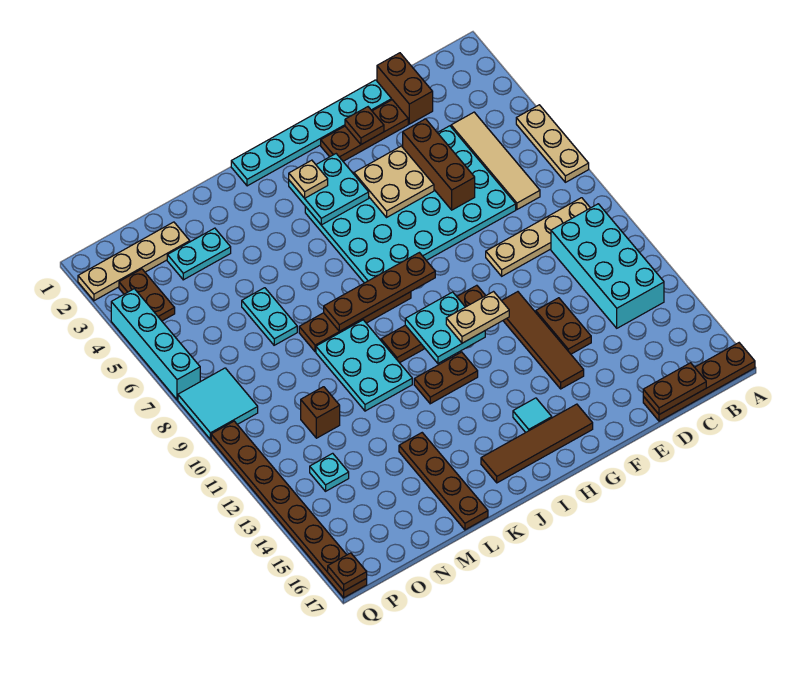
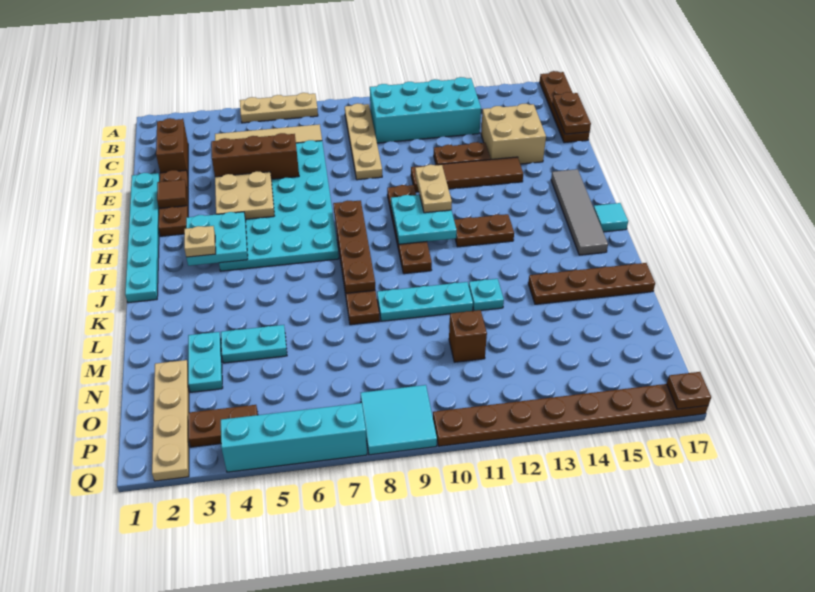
brown 1x2 brick [377,53,433,124] -> brown 1x2 brick turned to [156,118,188,174]
none -> tan 2x2 brick [481,104,546,164]
brown 1x1 plate [345,107,384,144] -> brown 1x1 tile [157,180,187,208]
brown 1x4 tile [481,404,593,483] -> grey 1x4 tile [551,169,608,255]
cyan 1x1 tile [513,398,552,432] -> cyan 1x1 tile moved to [594,203,628,232]
brown 1x2 plate [414,352,478,404] -> brown 1x2 plate turned to [454,214,514,247]
cyan 2x3 plate [316,320,412,411] -> cyan 1x3 plate [377,282,473,321]
cyan 1x2 plate [242,288,297,345] -> cyan 1x2 plate moved to [221,325,287,363]
cyan 1x1 plate [310,453,349,491] -> cyan 1x1 plate moved to [469,279,504,311]

